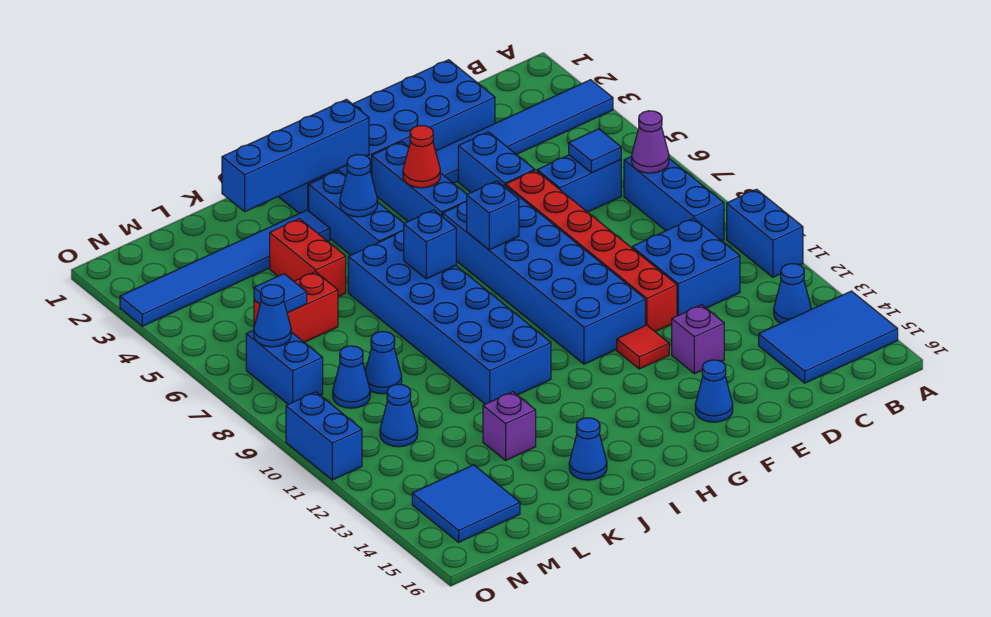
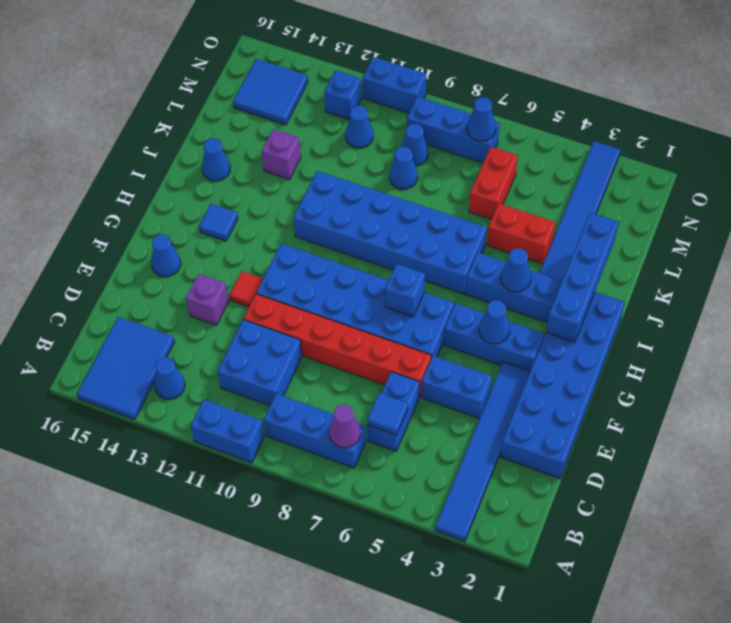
red 1x1 cone [403,126,440,188] -> blue 1x1 cone [479,300,510,344]
blue 1x1 brick [404,210,456,279] -> blue 1x1 brick moved to [324,70,361,120]
blue 1x1 tile [254,274,307,313] -> blue 1x1 tile moved to [199,204,238,241]
blue 1x2 brick [246,330,323,404] -> blue 1x3 brick [407,97,500,163]

